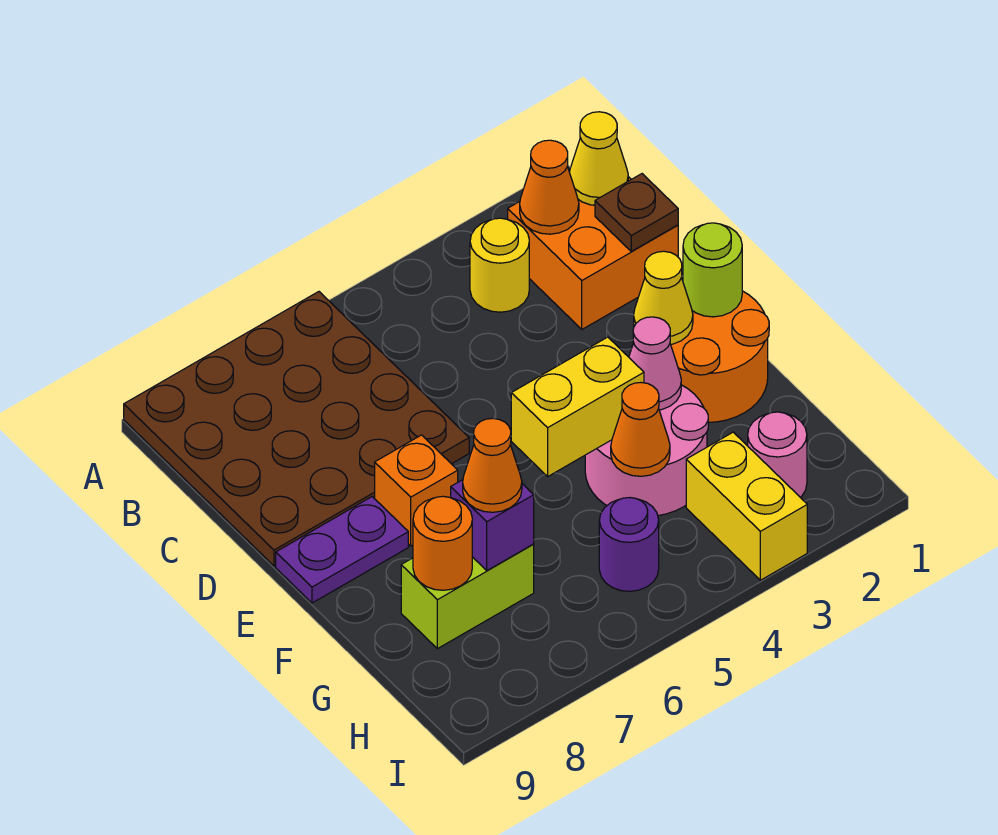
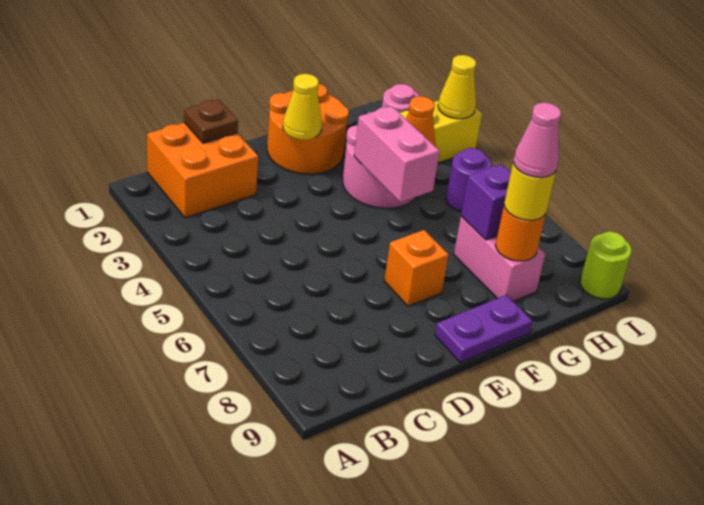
brown 4x4 plate [124,292,469,566] -> none
yellow 1x1 cone [570,112,628,205] -> yellow 1x1 cone moved to [438,55,476,119]
orange 1x1 cone [520,140,579,234] -> none
yellow 1x1 round brick [470,218,529,312] -> yellow 1x1 round brick moved to [504,162,556,220]
lime 1x1 round brick [683,223,742,317] -> lime 1x1 round brick moved to [580,231,632,299]
purple 1x2 plate [276,497,408,603] -> purple 1x2 plate turned to [435,295,532,363]
pink 1x1 cone [629,317,681,410] -> pink 1x1 cone moved to [513,102,561,177]
yellow 1x2 brick [511,337,644,476] -> pink 1x2 brick [354,106,440,202]
lime 1x2 brick [401,544,534,649] -> pink 1x2 brick [454,216,545,301]
orange 1x1 cone [463,418,522,512] -> none

